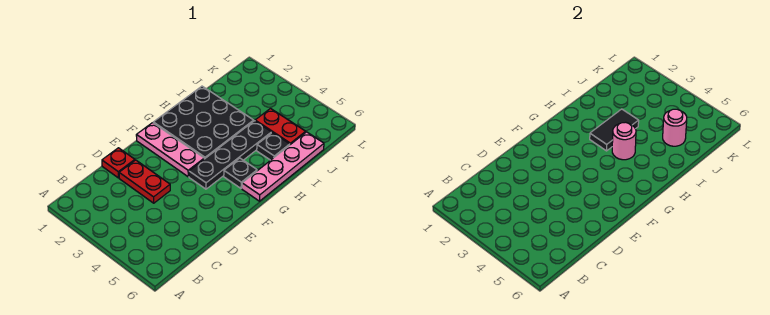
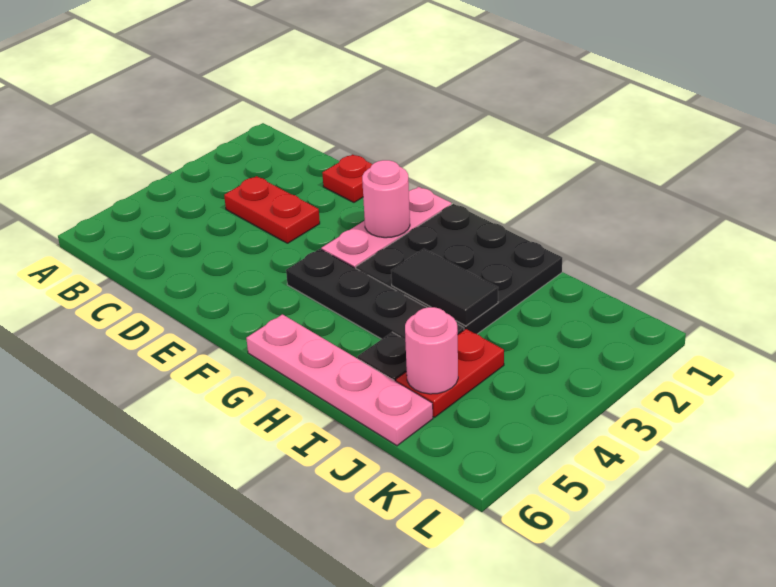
red 1x2 plate [119,160,170,203] -> red 1x2 plate turned to [224,176,320,243]
black 1x1 plate [224,158,257,188] -> none
pink 1x1 round brick [612,122,636,160] -> pink 1x1 round brick moved to [362,160,410,238]

